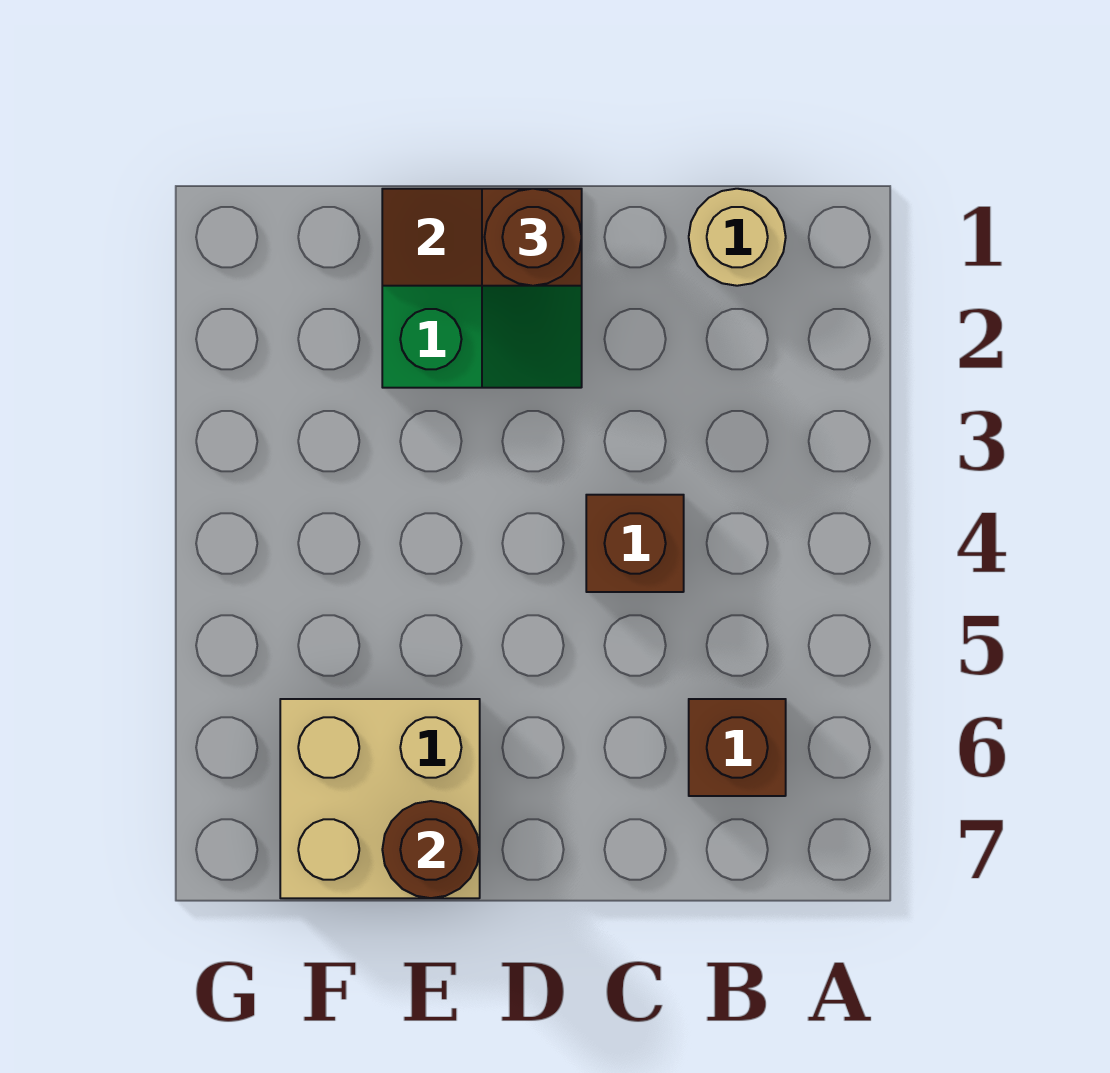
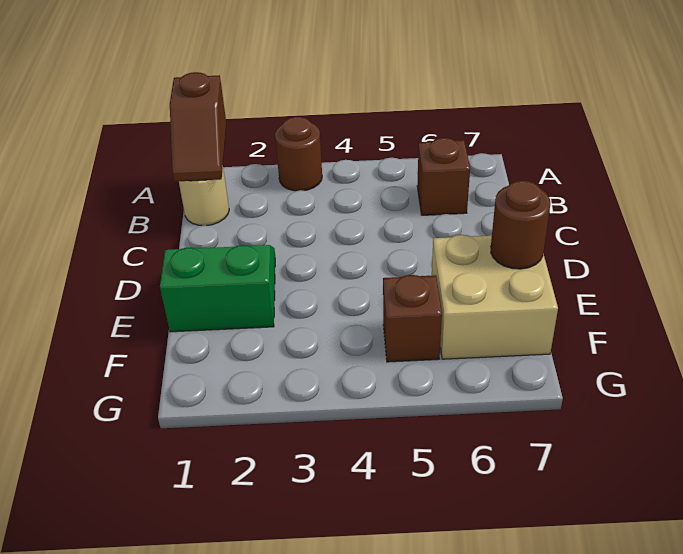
brown 1x1 brick [586,495,684,592] -> brown 1x1 brick moved to [383,275,442,362]
brown 1x2 slope [382,189,582,286] -> brown 1x2 slope moved to [170,72,226,182]
brown 1x1 round brick [484,189,582,286] -> brown 1x1 round brick moved to [275,117,322,191]

